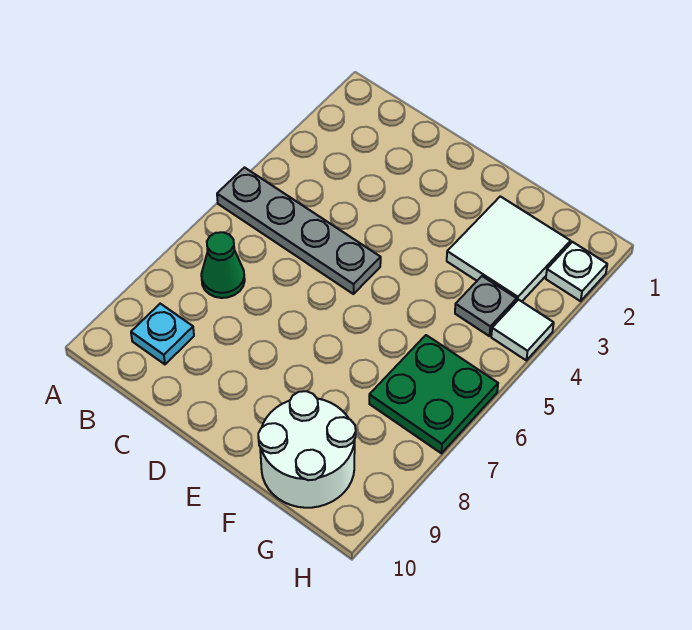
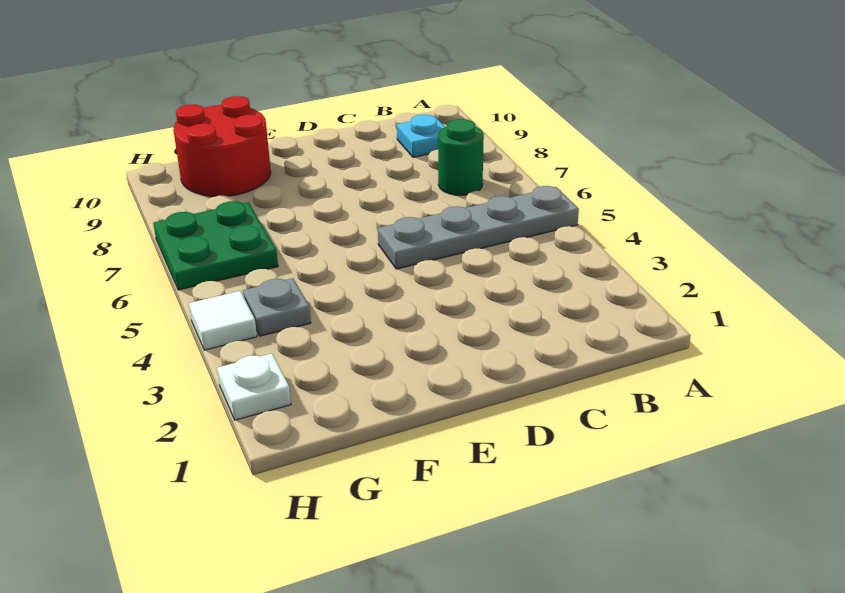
green 1x1 cone [201,232,245,298] -> green 1x1 round brick [438,119,484,195]
white 2x2 tile [447,196,571,302] -> none
white 2x2 round brick [258,391,356,508] -> red 2x2 round brick [173,96,271,196]

